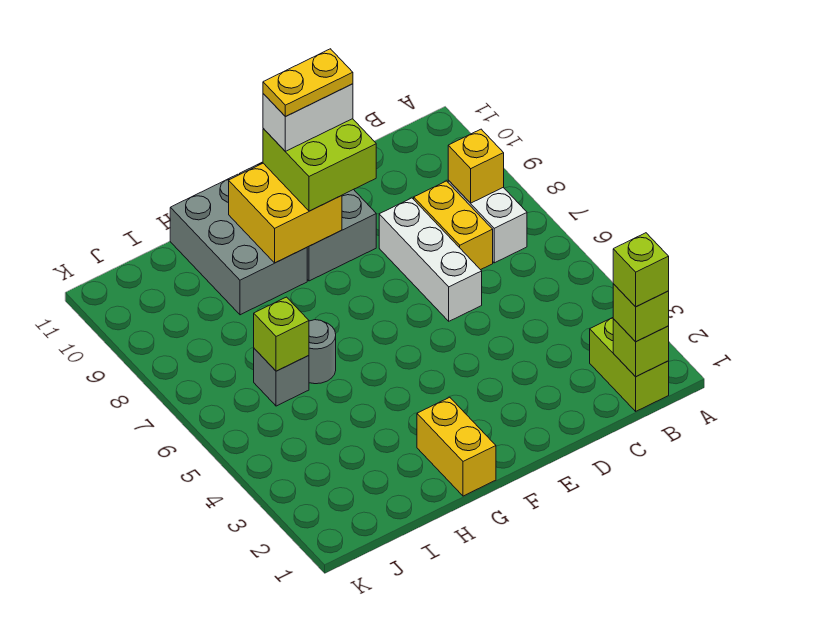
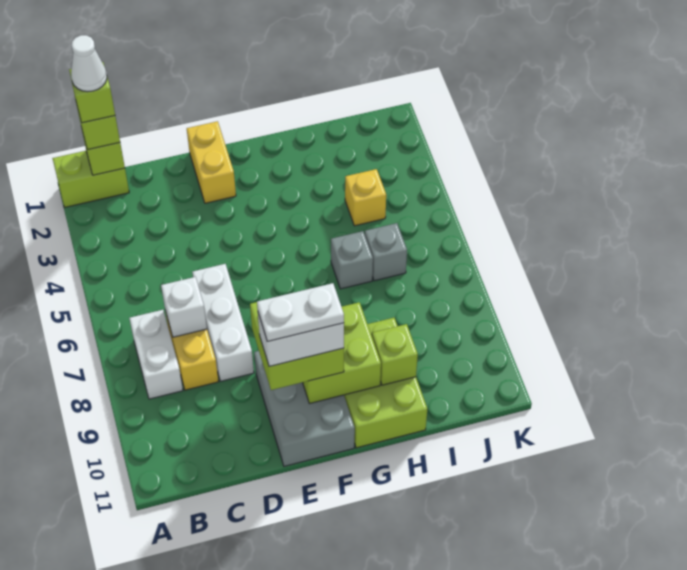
lime 1x2 brick [590,318,669,411] -> lime 1x2 brick turned to [52,151,129,207]
none -> white 1x1 cone [71,35,107,92]
yellow 1x1 brick [448,129,504,203] -> yellow 1x1 brick moved to [345,169,386,226]
none -> white 1x1 brick [161,277,207,337]
yellow 1x2 plate [263,49,353,117] -> white 1x2 plate [257,283,344,341]
yellow 2x2 brick [229,163,342,263] -> lime 2x2 brick [303,302,381,404]
yellow 1x2 brick [417,397,496,496] -> yellow 1x2 brick moved to [187,121,236,203]
grey 2x3 brick [170,174,307,315] -> lime 2x3 brick [344,318,427,448]
grey 1x1 round brick [309,320,336,384] -> grey 1x1 brick [331,231,373,289]
lime 1x1 brick [254,297,309,371] -> lime 1x1 brick moved to [372,324,418,385]

